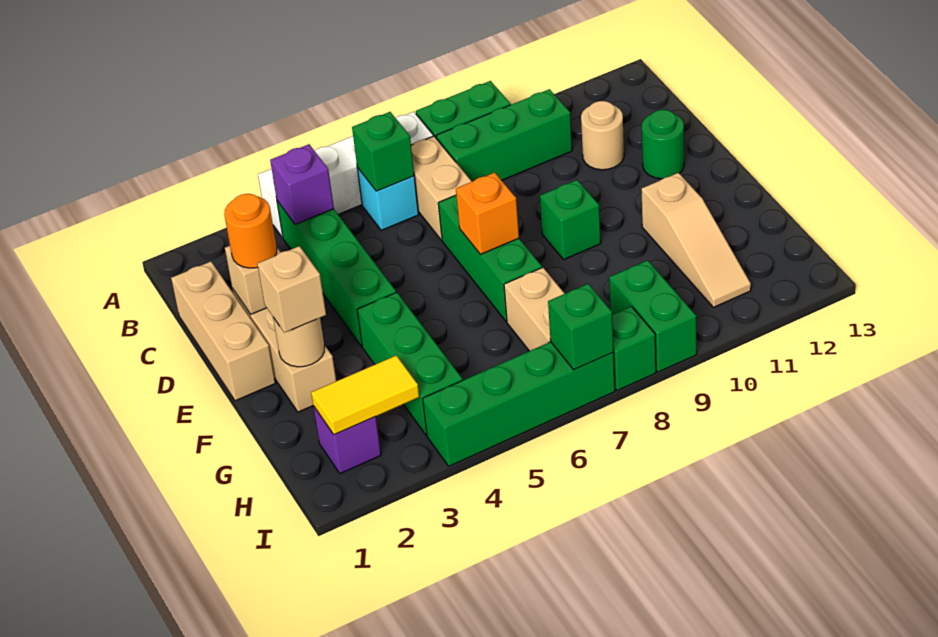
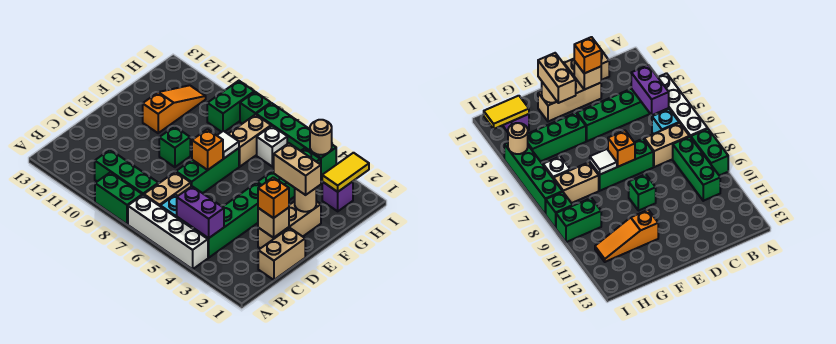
purple 1x1 brick [270,144,334,225] -> purple 1x2 brick [177,186,224,238]
green 1x1 brick [352,112,414,191] -> none
tan 1x3 brick [171,262,275,401] -> tan 1x2 brick [258,228,305,280]
tan 1x1 round brick [581,101,624,170] -> tan 1x1 round brick moved to [310,120,332,155]
orange 1x1 round brick [224,194,277,268] -> orange 1x1 brick [258,177,289,218]
green 1x1 round brick [642,110,684,179] -> none
tan 1x1 brick [257,246,326,333] -> tan 1x2 brick [274,143,321,195]
none -> white 1x1 tile [217,131,239,158]
tan 1x3 slope [642,173,751,307] -> orange 1x3 slope [143,85,206,133]
yellow 1x2 tile [311,355,419,434] -> yellow 1x2 tile turned to [322,153,369,192]
none -> white 1x1 brick [257,126,287,166]
green 1x1 brick [548,284,614,370] -> none

